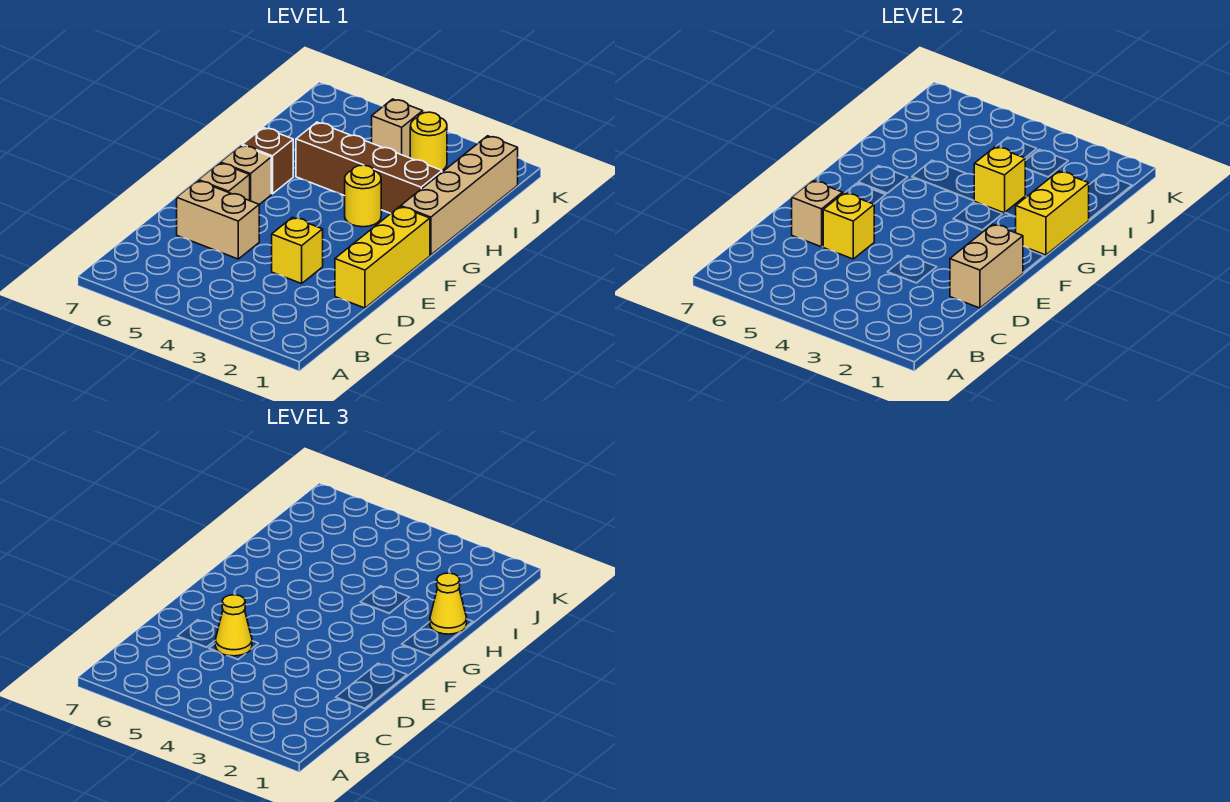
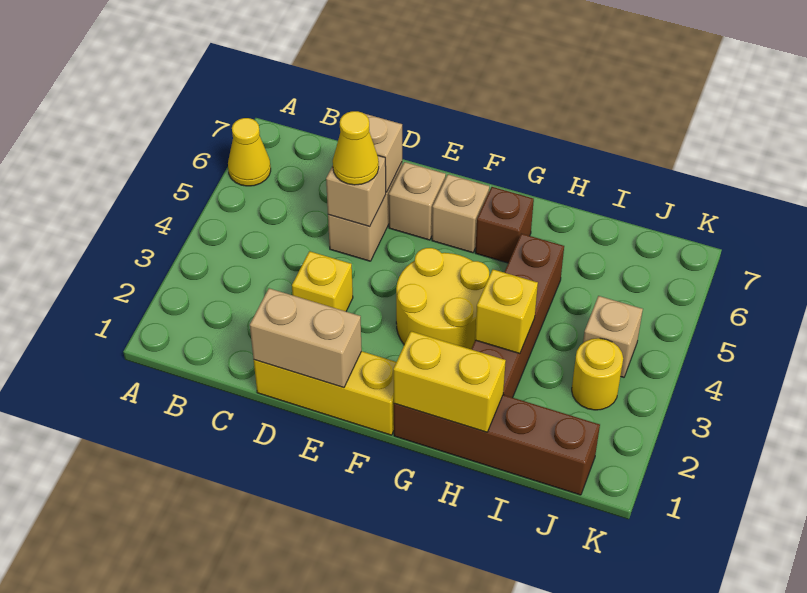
yellow 1x1 brick [823,193,874,259] -> tan 1x1 brick [326,156,386,227]
tan 1x4 brick [401,136,518,255] -> brown 1x4 brick [394,395,600,495]
yellow 1x1 round brick [345,165,381,227] -> yellow 2x2 round brick [396,248,489,349]
yellow 1x1 cone [430,573,467,634] -> yellow 1x1 cone moved to [228,118,271,186]

